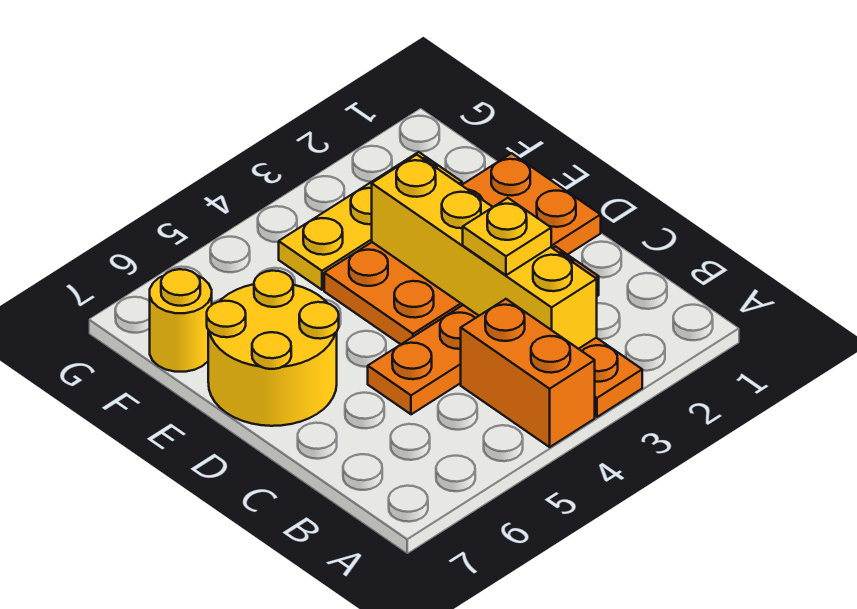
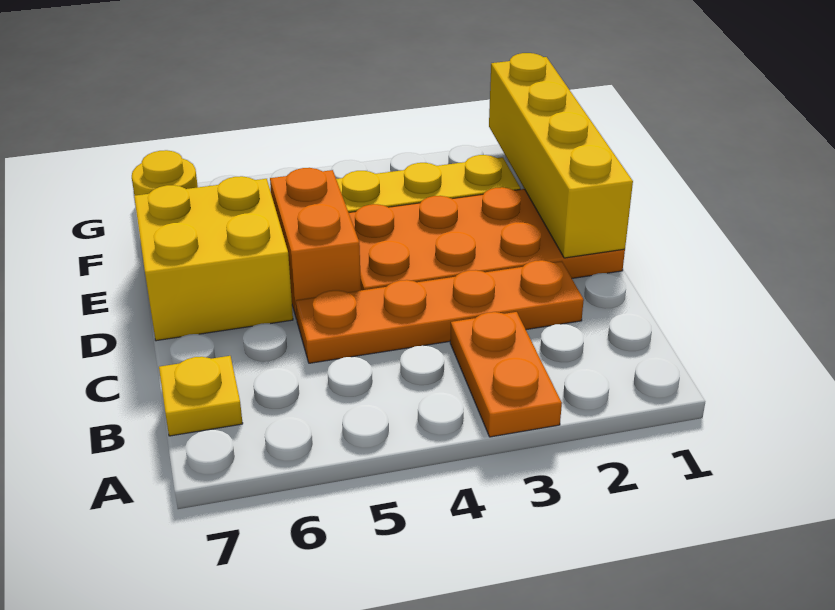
orange 1x2 brick [461,299,595,447] -> orange 1x2 brick moved to [270,168,361,319]
yellow 1x4 brick [372,155,597,349] -> yellow 1x4 brick moved to [489,53,633,258]
yellow 1x1 plate [463,198,551,275] -> yellow 1x1 plate moved to [159,356,243,436]
yellow 2x2 round brick [207,271,339,426] -> yellow 2x2 brick [134,176,293,341]

